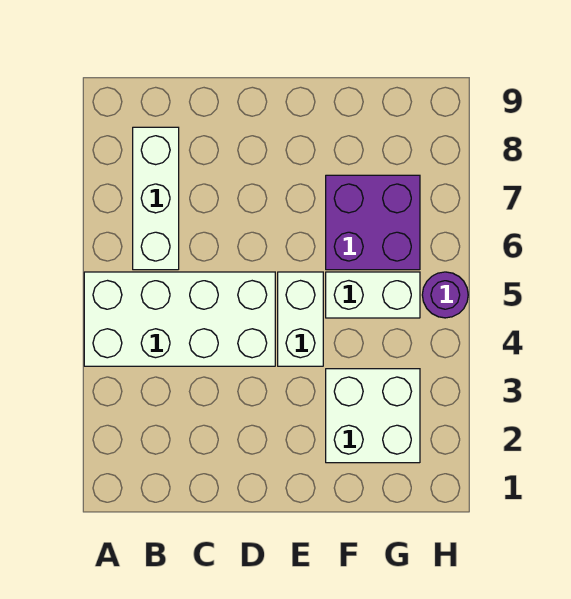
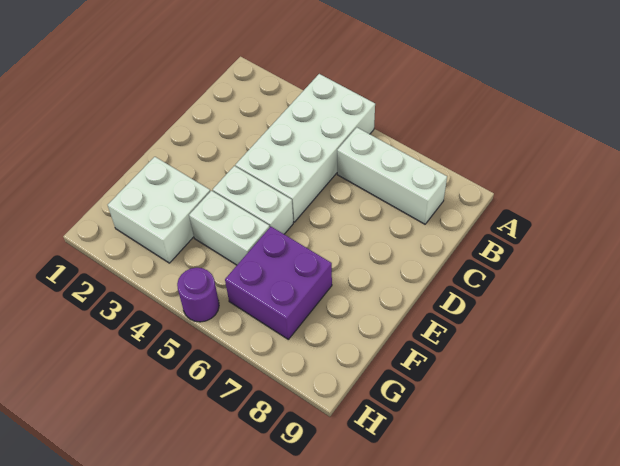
white 1x2 brick [326,272,420,318] -> white 1x2 brick turned to [189,191,270,265]

